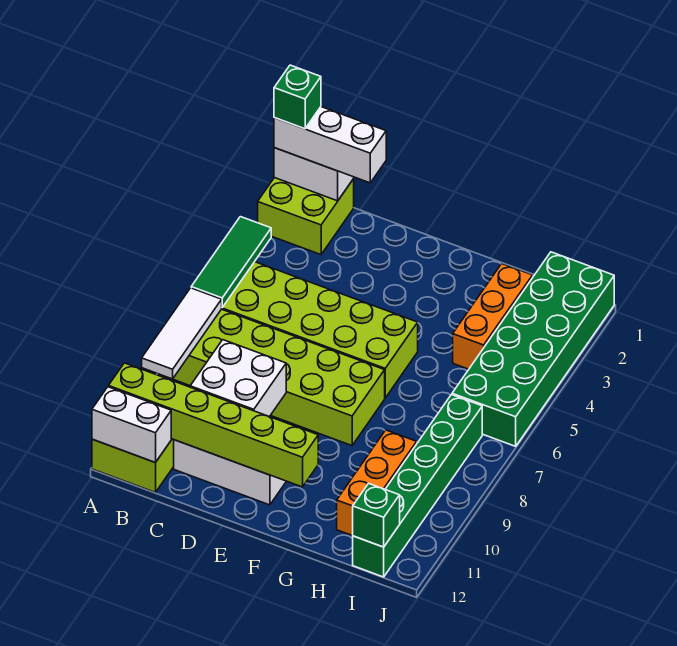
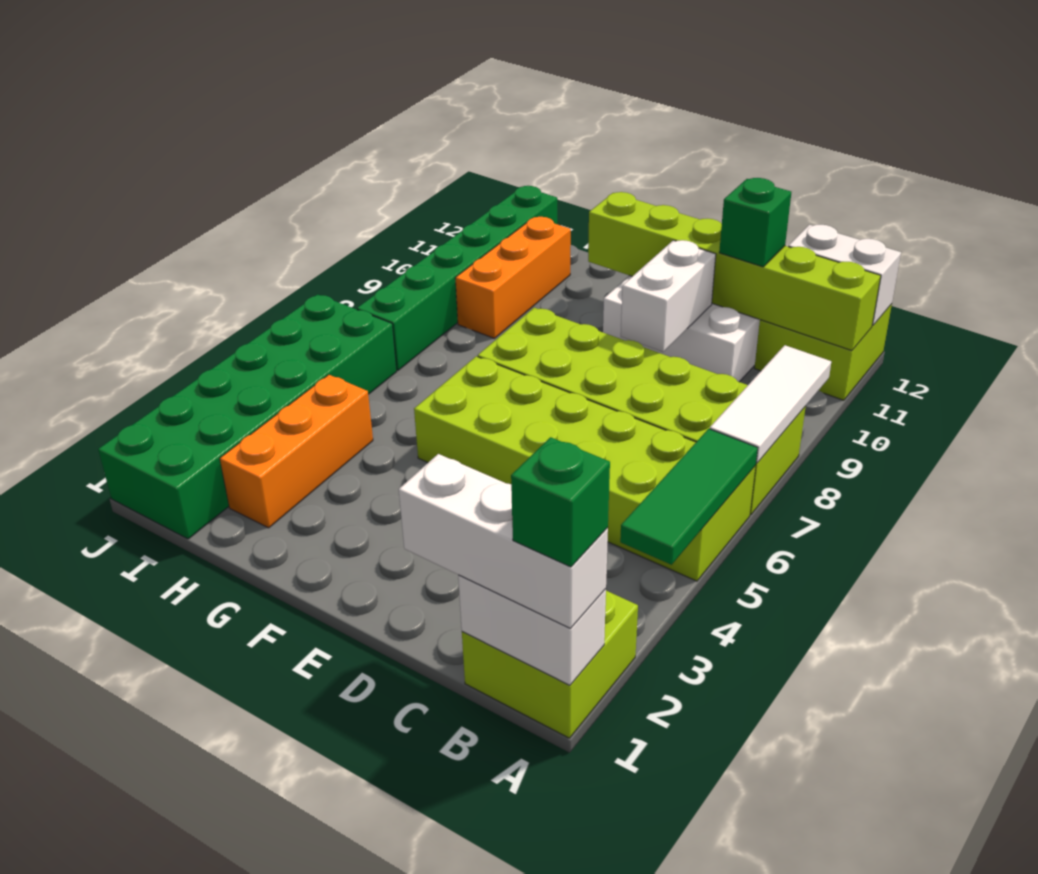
white 2x2 brick [190,340,286,417] -> white 1x2 brick [621,240,716,352]
green 1x1 brick [353,483,400,547] -> green 1x1 brick moved to [719,178,791,267]

